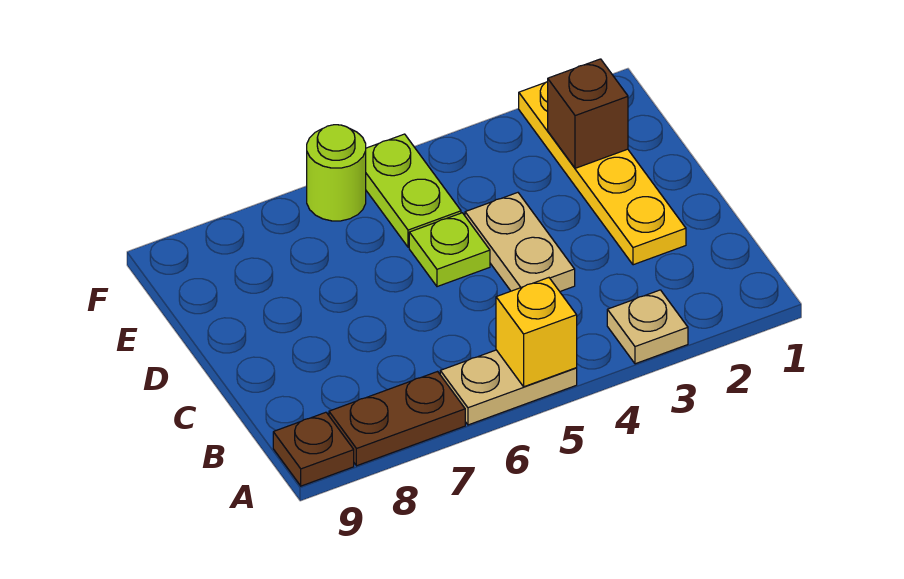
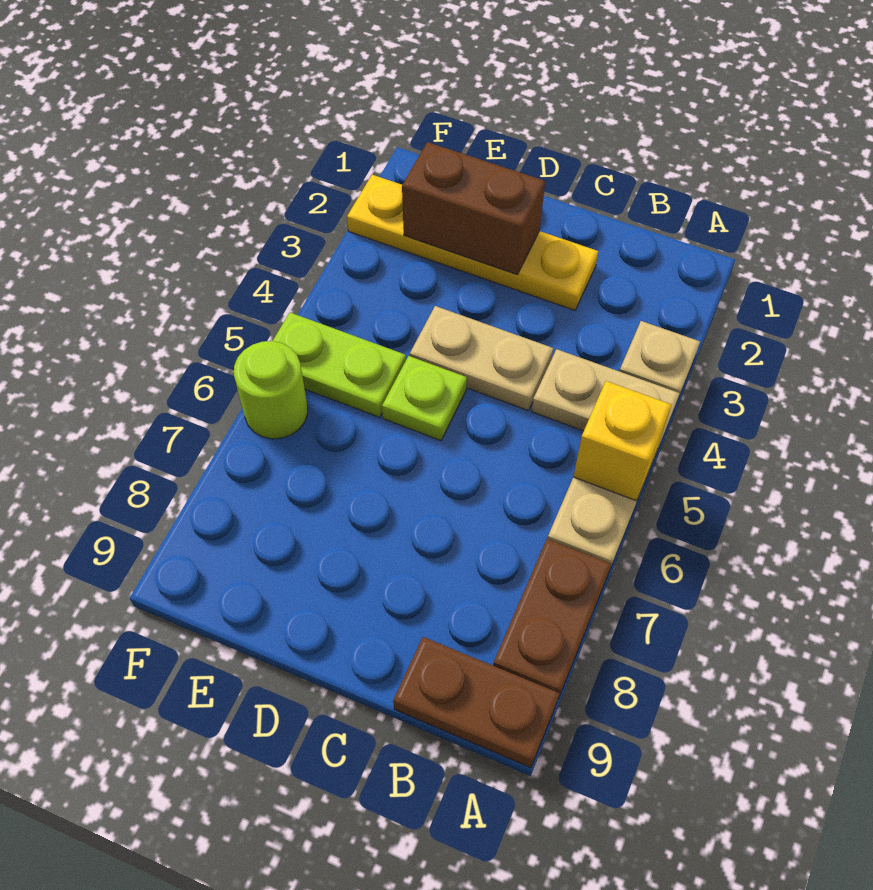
none -> tan 1x2 plate [532,349,680,454]
brown 1x1 plate [273,412,354,486] -> brown 1x2 plate [393,637,560,768]
brown 1x1 brick [548,59,628,168] -> brown 1x2 brick [402,142,545,275]

